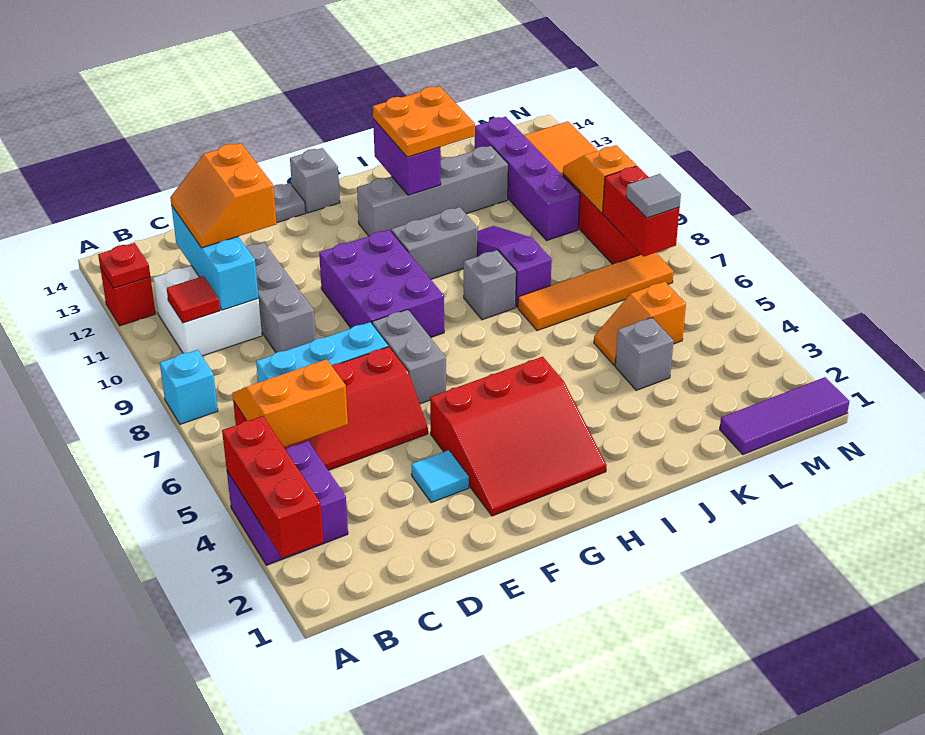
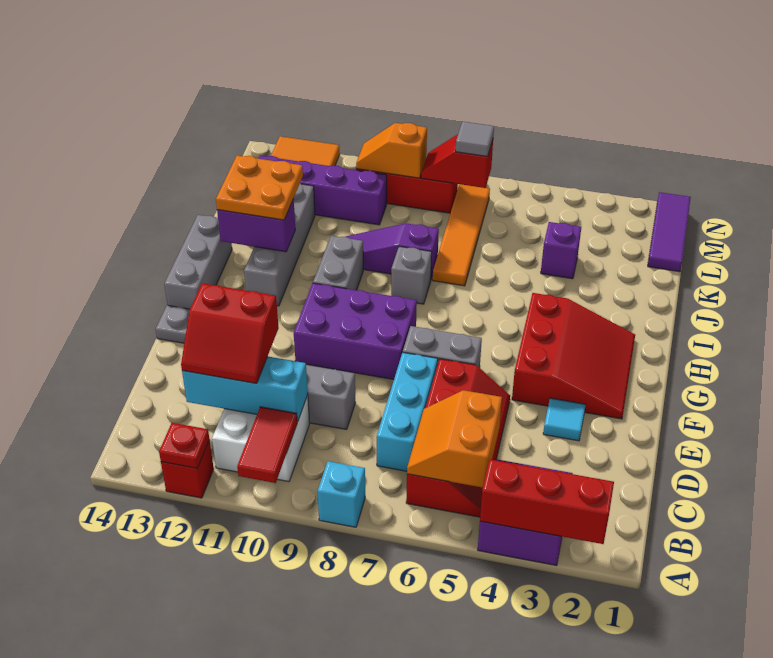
red 1x1 tile [167,276,220,323] -> red 1x2 tile [237,407,298,483]
orange 2x2 slope [170,143,276,248] -> red 2x2 slope [181,283,279,383]
grey 1x1 brick [290,148,340,213] -> grey 1x3 brick [164,215,232,309]
grey 1x1 brick [615,317,674,390] -> purple 1x1 brick [541,222,581,279]
orange 1x2 slope [594,281,686,366] -> none
red 1x2 brick [603,166,680,256] -> red 1x2 slope [421,134,493,188]

